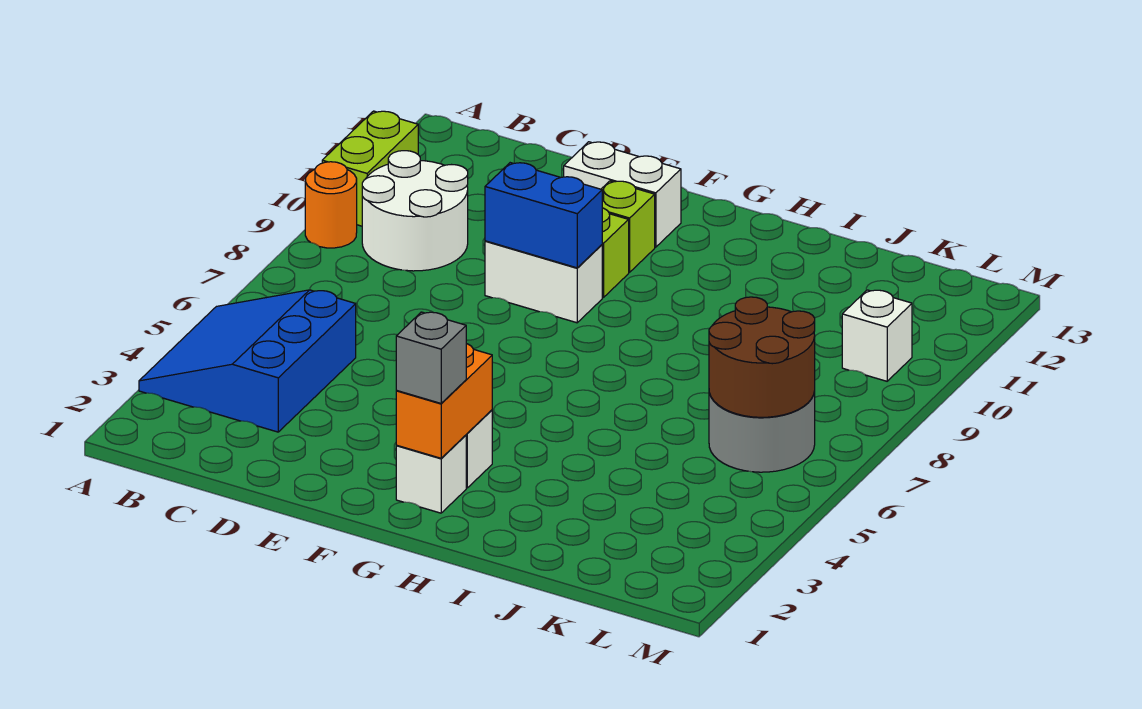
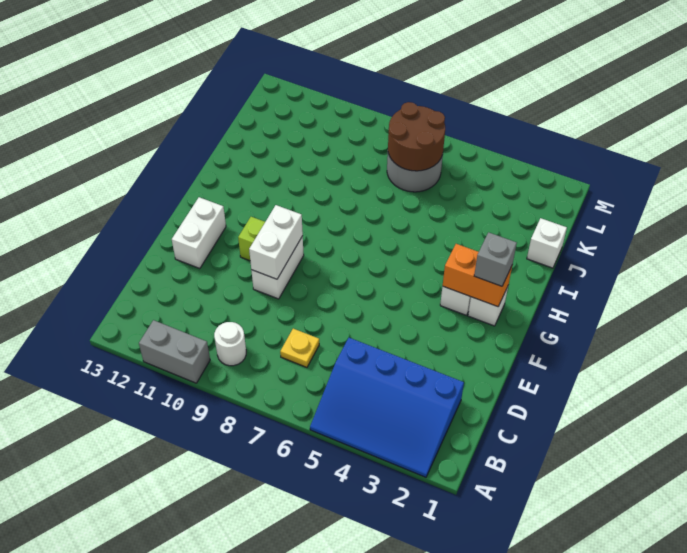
blue 3x3 slope [139,290,356,432] -> blue 3x4 slope [310,338,464,477]
orange 1x1 round brick [305,162,357,248] -> none
lime 1x2 brick [322,111,418,226] -> grey 1x2 brick [139,320,210,383]
white 2x2 round brick [362,151,468,271] -> white 1x1 round brick [214,322,246,366]
none -> yellow 1x1 plate [280,329,319,367]
blue 1x2 brick [485,163,602,268] -> white 1x2 brick [249,205,303,279]
lime 1x1 brick [602,181,655,272] -> none
white 1x1 brick [842,290,912,381] -> white 1x1 brick moved to [527,218,567,268]

